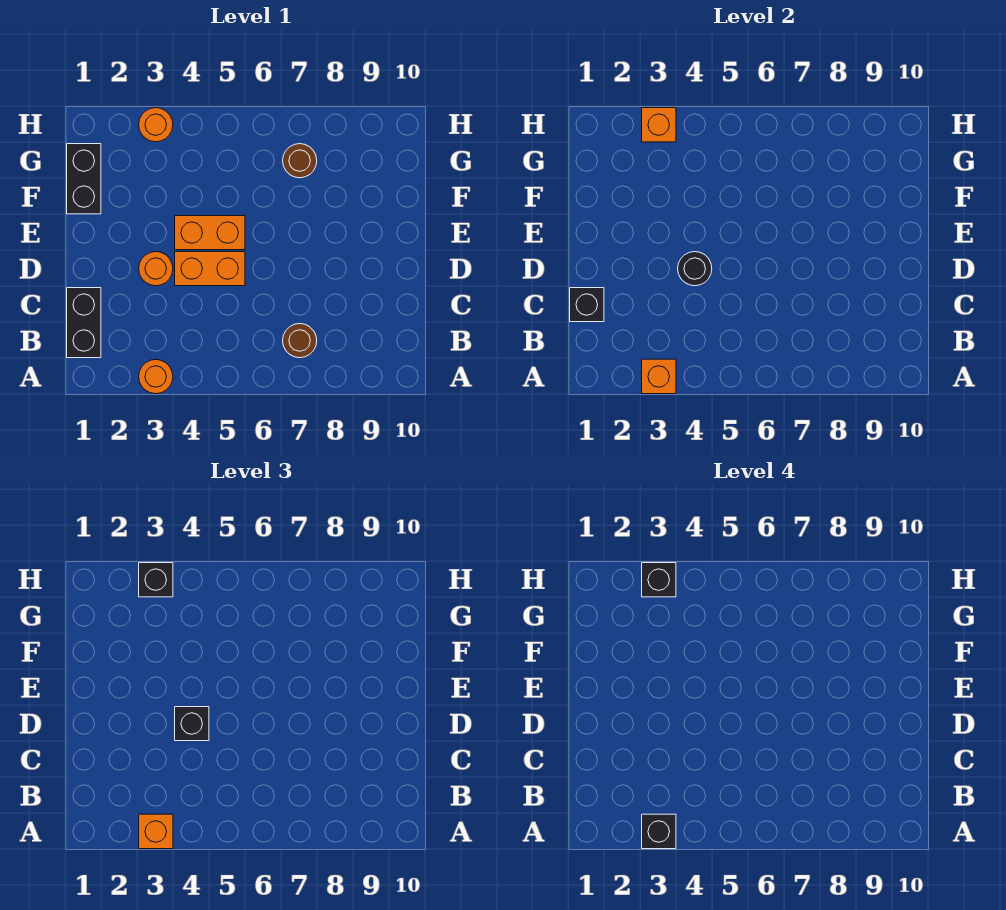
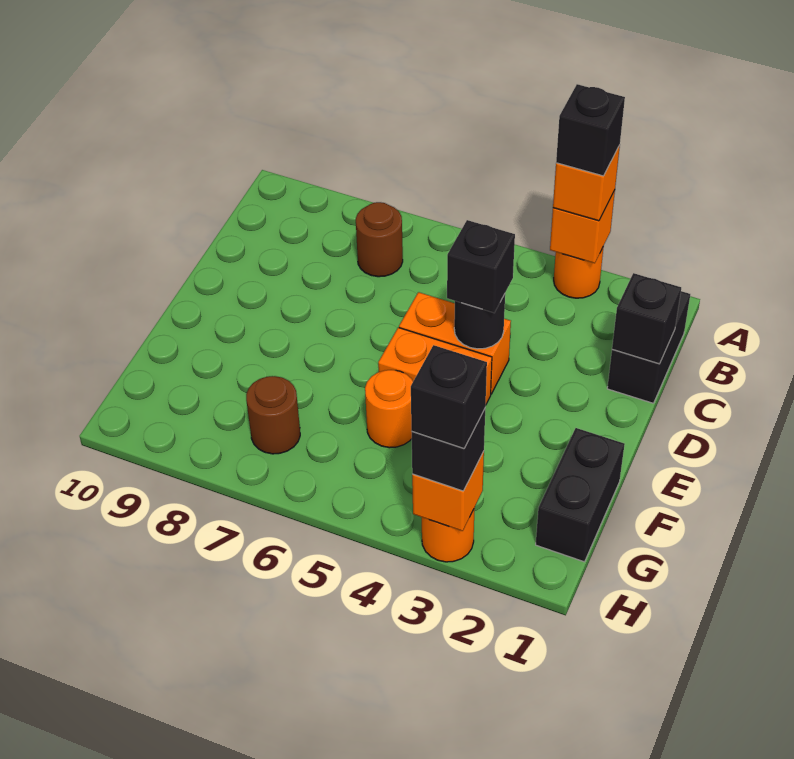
orange 1x1 round brick [139,252,173,286] -> orange 1x1 round brick moved to [365,370,413,448]

